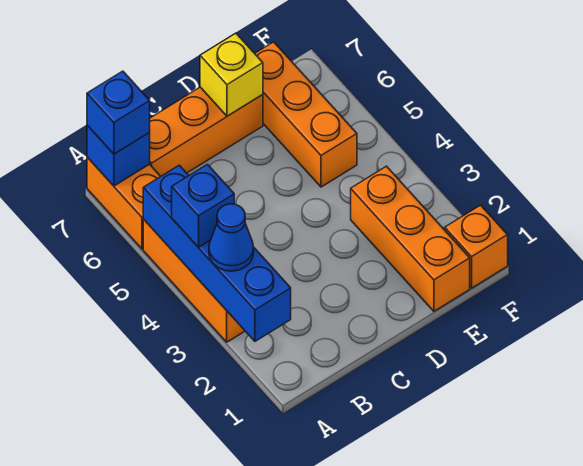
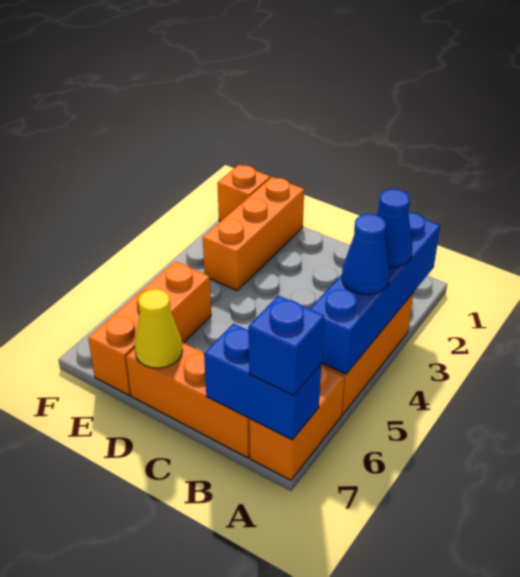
blue 1x1 brick [172,164,234,247] -> blue 1x1 cone [342,214,390,295]
blue 1x1 brick [87,125,150,186] -> blue 1x2 brick [204,324,321,440]
yellow 1x1 brick [200,33,263,116] -> yellow 1x1 cone [135,289,183,368]

